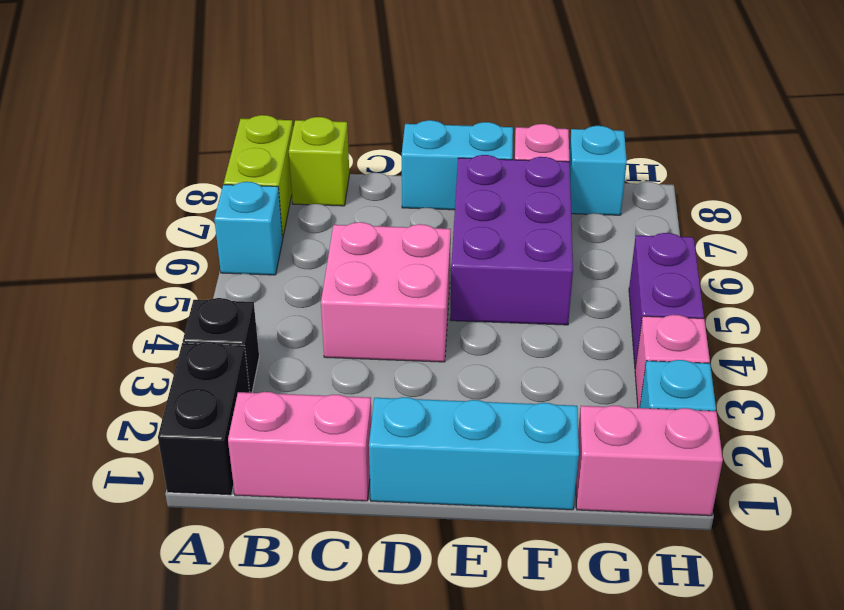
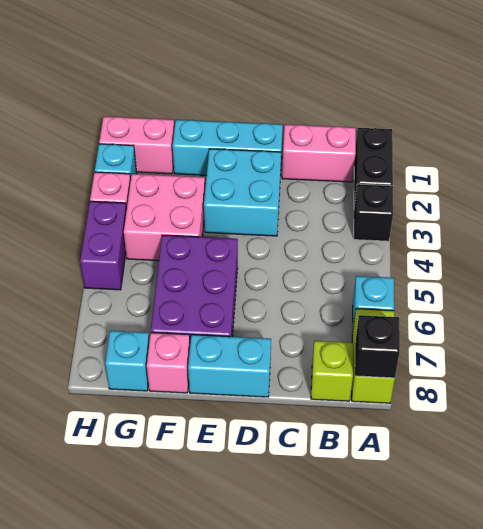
none -> black 1x1 brick [355,315,400,378]
pink 2x2 brick [321,222,451,362] -> pink 2x2 brick moved to [124,174,205,261]
none -> cyan 2x2 brick [204,149,281,236]

